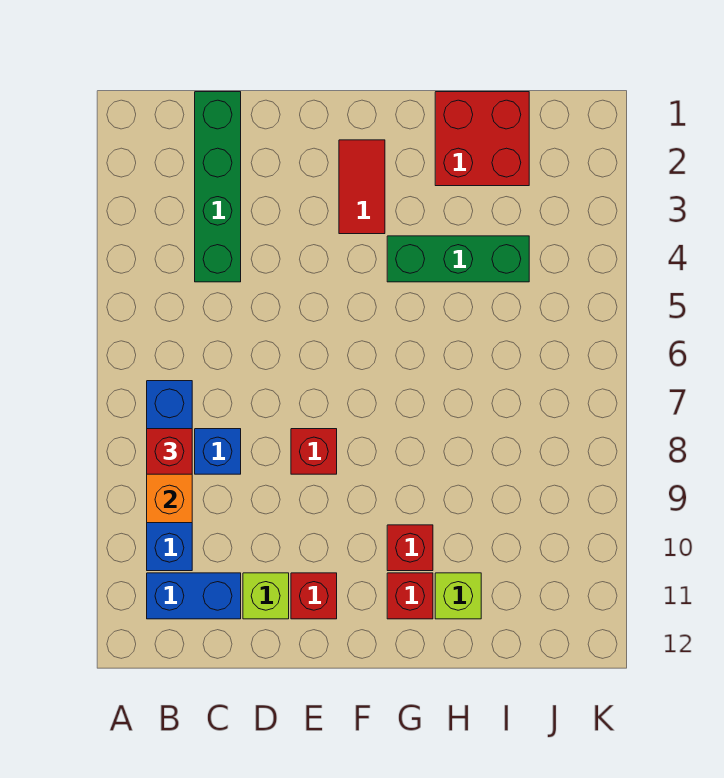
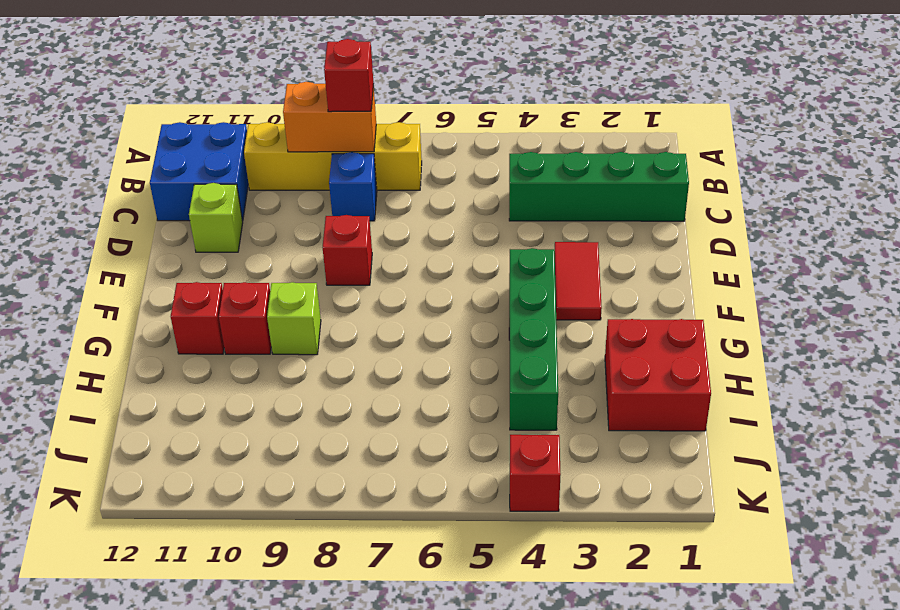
blue 1x4 brick [147,381,192,571] -> yellow 1x4 brick [244,122,422,190]
blue 1x2 brick [147,573,241,619] -> blue 2x2 brick [150,122,248,221]
red 1x1 brick [291,573,337,619] -> red 1x1 brick moved to [510,435,561,511]
red 1x2 tile [339,140,385,234] -> red 1x2 tile turned to [555,242,602,320]
green 1x3 brick [387,236,529,282] -> green 1x4 brick [509,248,558,430]
lime 1x1 brick [435,573,481,619] -> lime 1x1 brick moved to [267,282,321,355]

